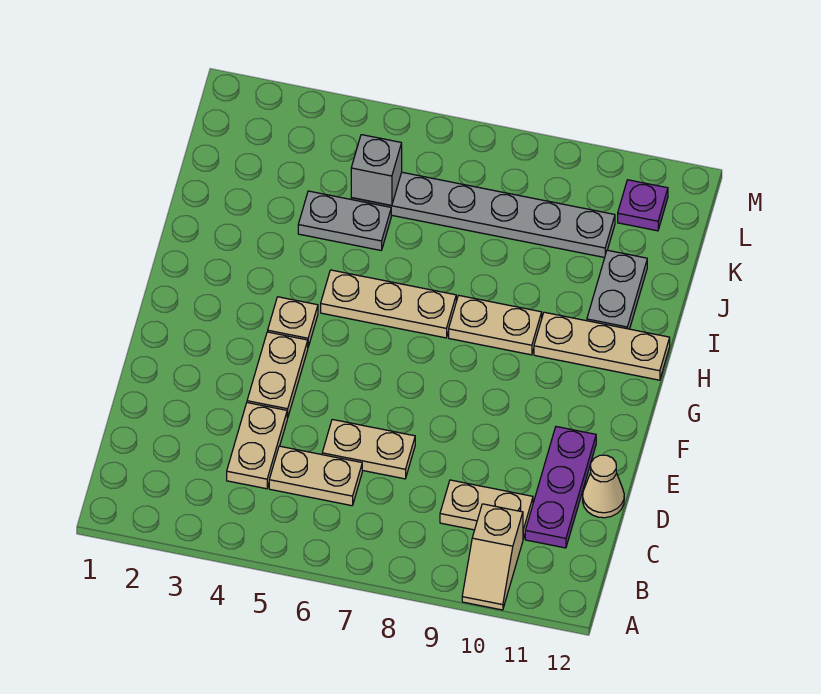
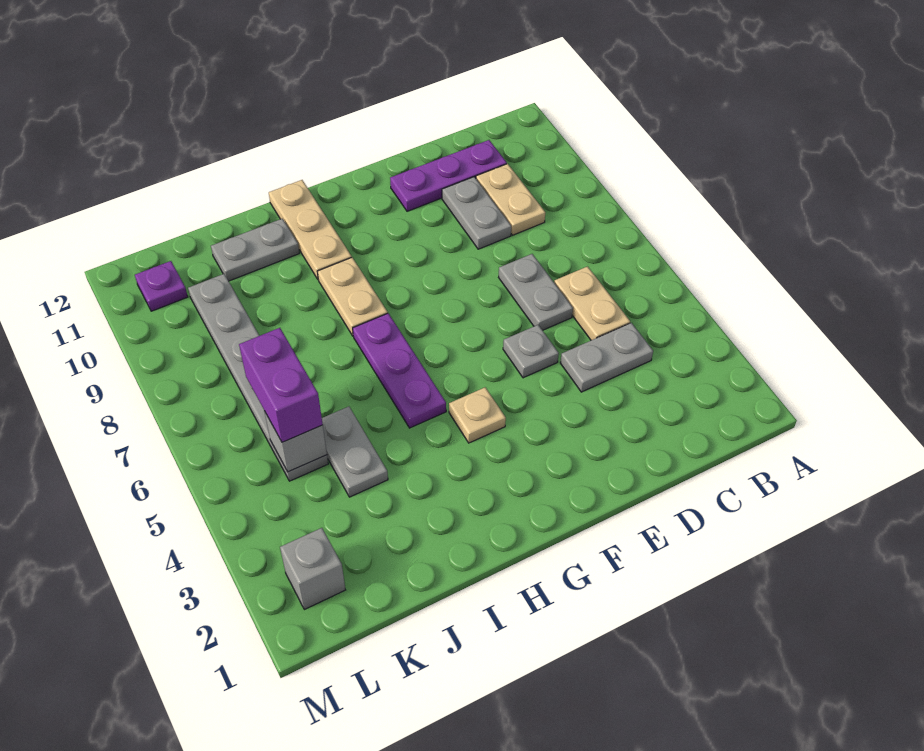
tan 1x2 slope [462,504,523,610] -> none
tan 1x2 plate [227,403,287,489] -> grey 1x2 plate [560,323,653,392]
tan 1x2 plate [322,419,415,479] -> grey 1x2 plate [499,254,573,330]
none -> grey 1x2 plate [442,177,511,249]
tan 1x1 cone [583,455,624,518] -> none
tan 1x2 plate [247,332,308,418] -> none
none -> grey 1x1 plate [503,325,559,378]
tan 1x3 plate [321,270,456,338] -> purple 1x3 plate [353,313,446,428]
none -> purple 1x2 brick [239,328,323,442]
none -> grey 1x1 brick [280,528,345,610]

